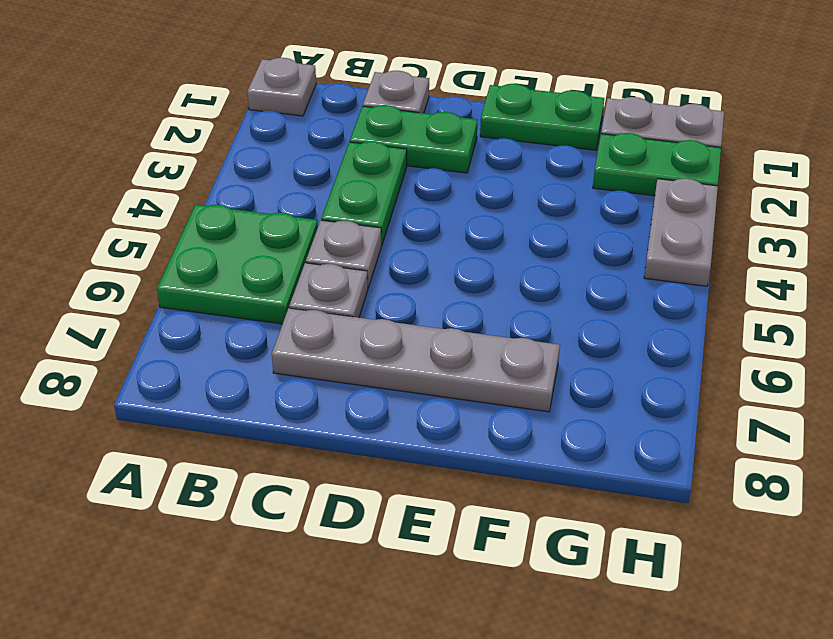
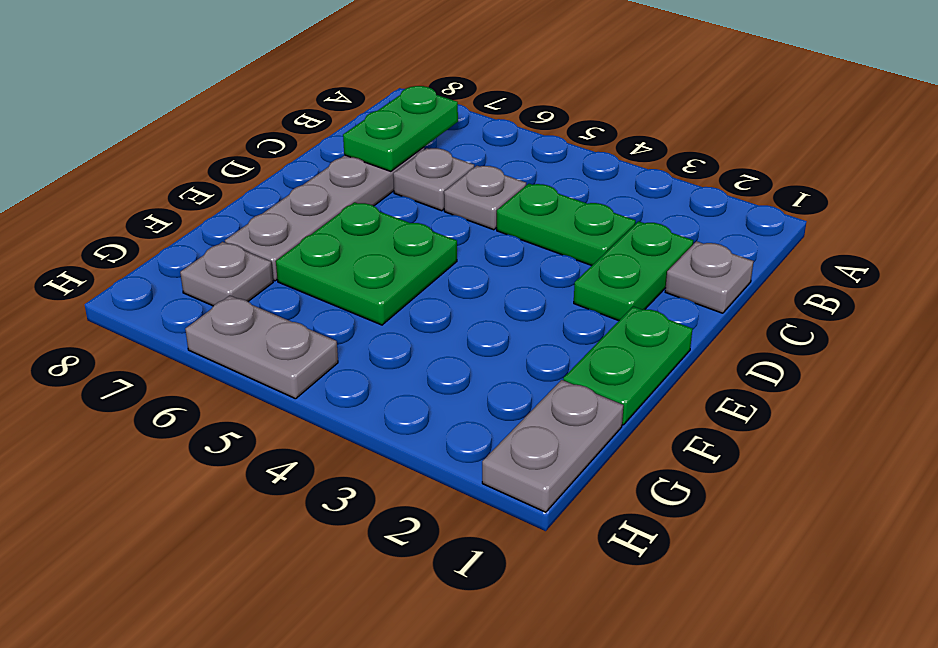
grey 1x1 plate [247,58,316,116] -> grey 1x1 plate moved to [180,242,273,306]
green 2x2 plate [157,205,318,324] -> green 2x2 plate moved to [276,202,457,325]
green 1x2 plate [593,133,721,196] -> green 1x2 plate moved to [343,86,458,171]
grey 1x2 plate [644,178,718,286] -> grey 1x2 plate moved to [185,295,338,399]

